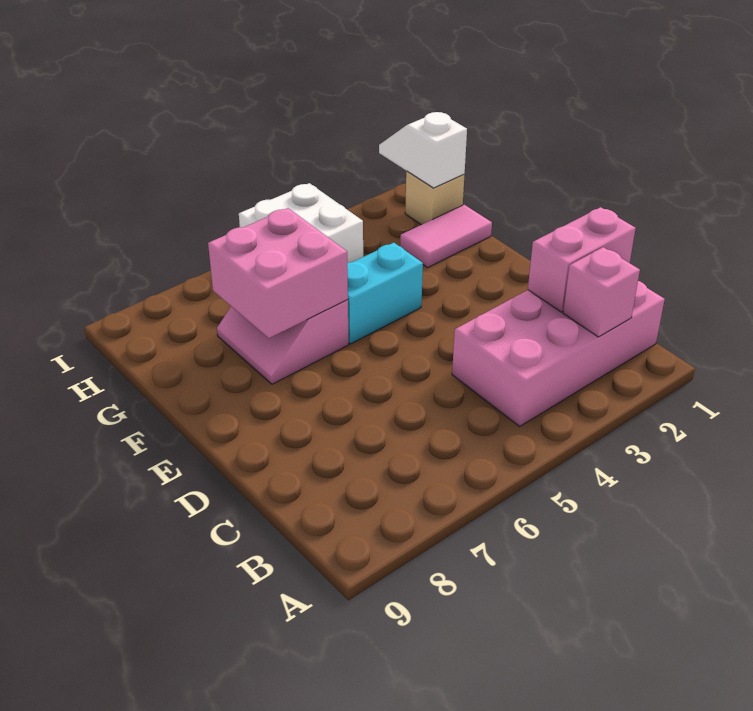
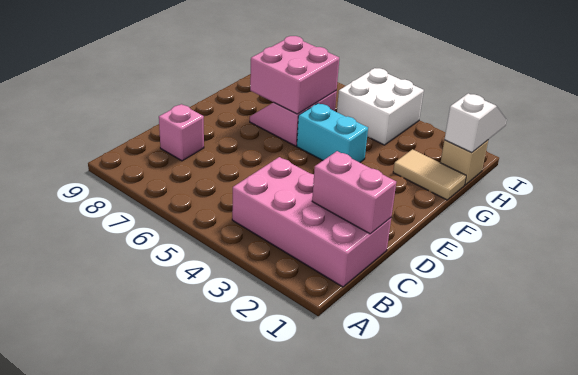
pink 1x1 brick [563,247,640,337] -> pink 1x1 brick moved to [159,104,204,161]
pink 1x2 tile [400,205,492,268] -> tan 1x2 tile [393,149,466,200]

